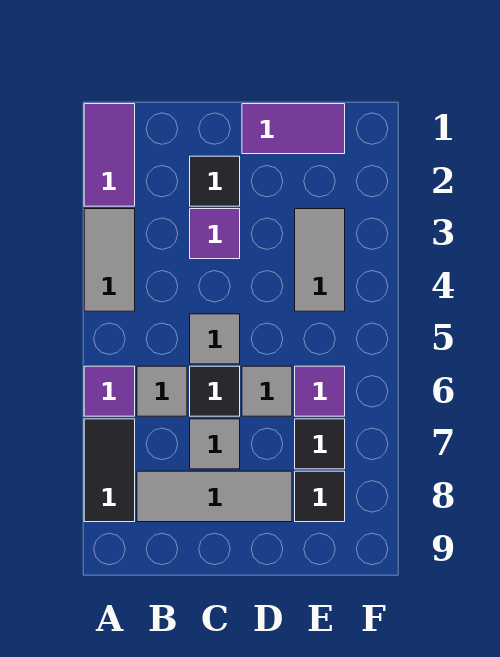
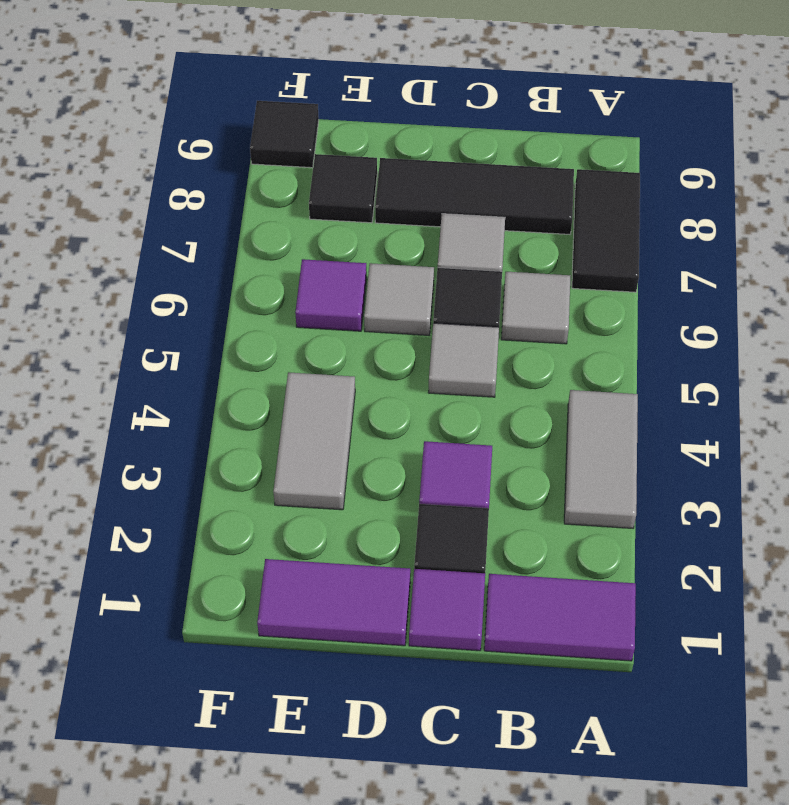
purple 1x2 tile [84,104,135,206] -> purple 1x2 tile turned to [484,574,636,661]
purple 1x1 tile [84,366,135,416] -> purple 1x1 tile moved to [409,569,485,651]
grey 1x3 tile [137,471,292,522] -> black 1x3 tile [375,158,574,234]
black 1x1 tile [295,419,345,469] -> black 1x1 tile moved to [250,101,319,168]

